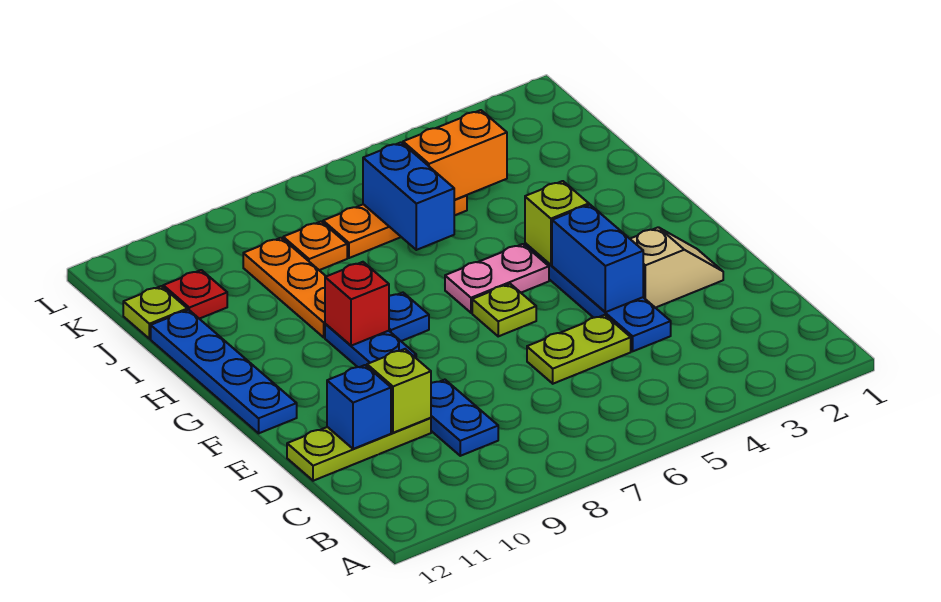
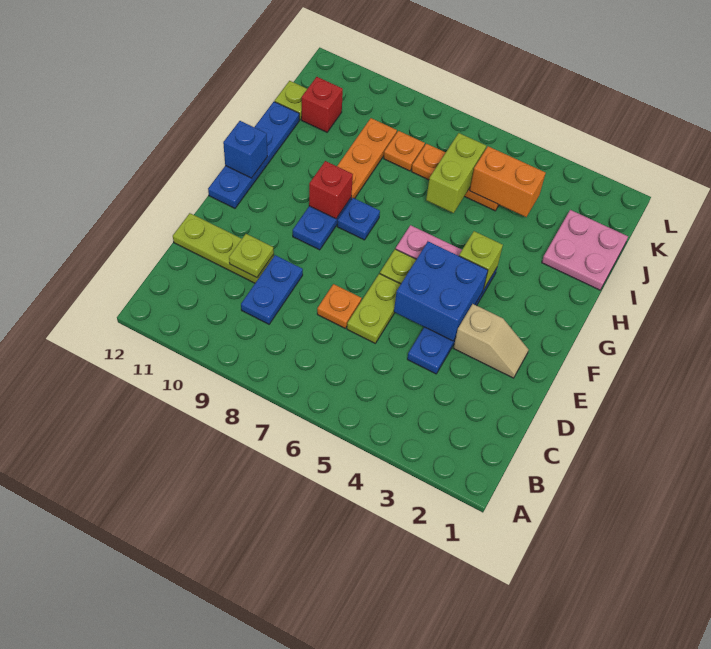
lime 1x2 plate [527,315,631,384] -> lime 1x2 plate turned to [347,274,401,343]
none -> orange 1x1 plate [317,284,362,328]
lime 1x1 brick [367,349,431,433] -> lime 1x1 plate [229,234,274,278]
blue 1x1 brick [327,365,391,449] -> blue 1x1 brick moved to [223,121,267,178]
blue 1x2 brick [552,205,643,312] -> blue 2x2 brick [394,242,488,341]
none -> pink 2x2 plate [542,210,628,290]
blue 1x2 brick [363,142,454,250] -> lime 1x2 brick [426,133,486,213]
red 1x1 plate [163,270,227,319] -> red 1x1 brick [301,77,343,132]

